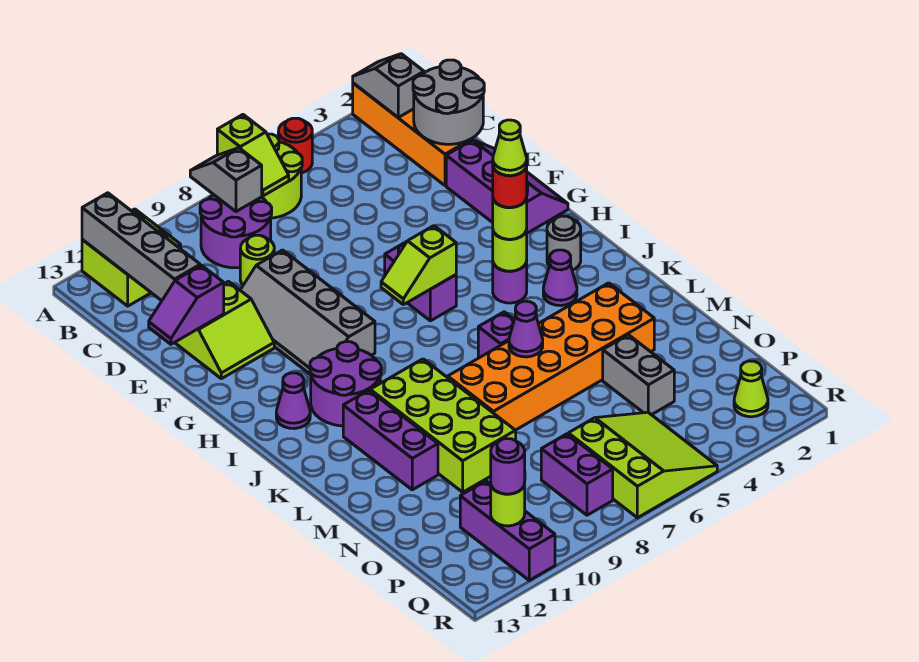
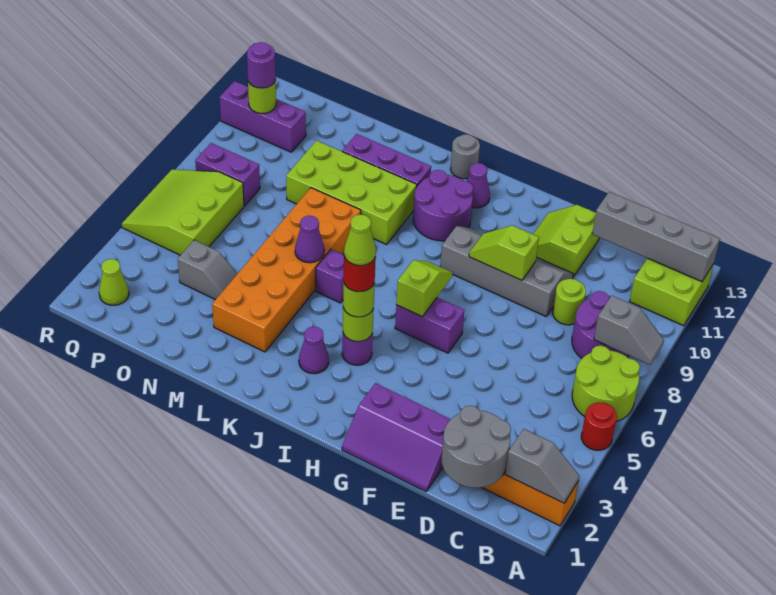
lime 1x2 slope [217,115,289,196] -> lime 1x2 slope moved to [469,225,539,280]
purple 1x2 slope [149,265,224,344] -> none
grey 1x1 round brick [547,216,581,270] -> grey 1x1 round brick moved to [450,134,480,179]
grey 1x2 brick [603,335,674,415] -> grey 1x2 slope [178,240,238,300]
lime 3x3 slope [568,412,717,518] -> lime 3x3 slope turned to [122,170,244,255]

